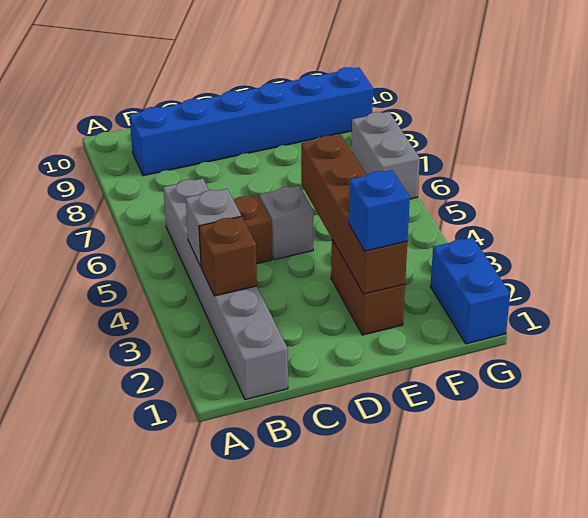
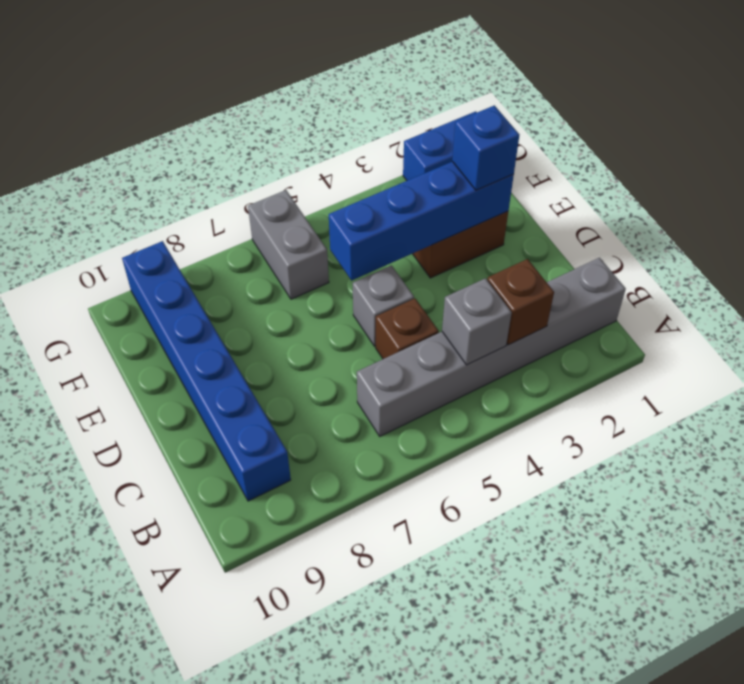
brown 1x4 brick [301,135,407,294] -> blue 1x4 brick [329,162,514,281]
grey 1x2 brick [351,112,420,199] -> grey 1x2 brick turned to [248,190,329,299]

